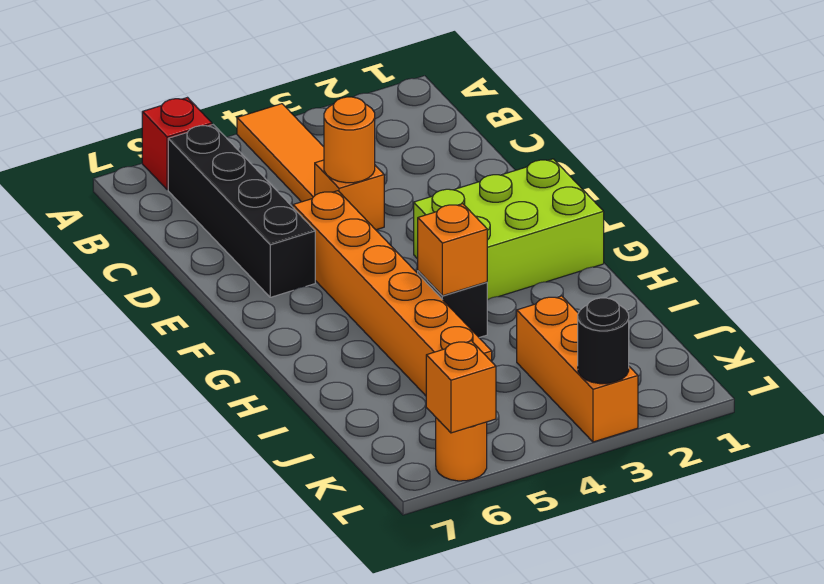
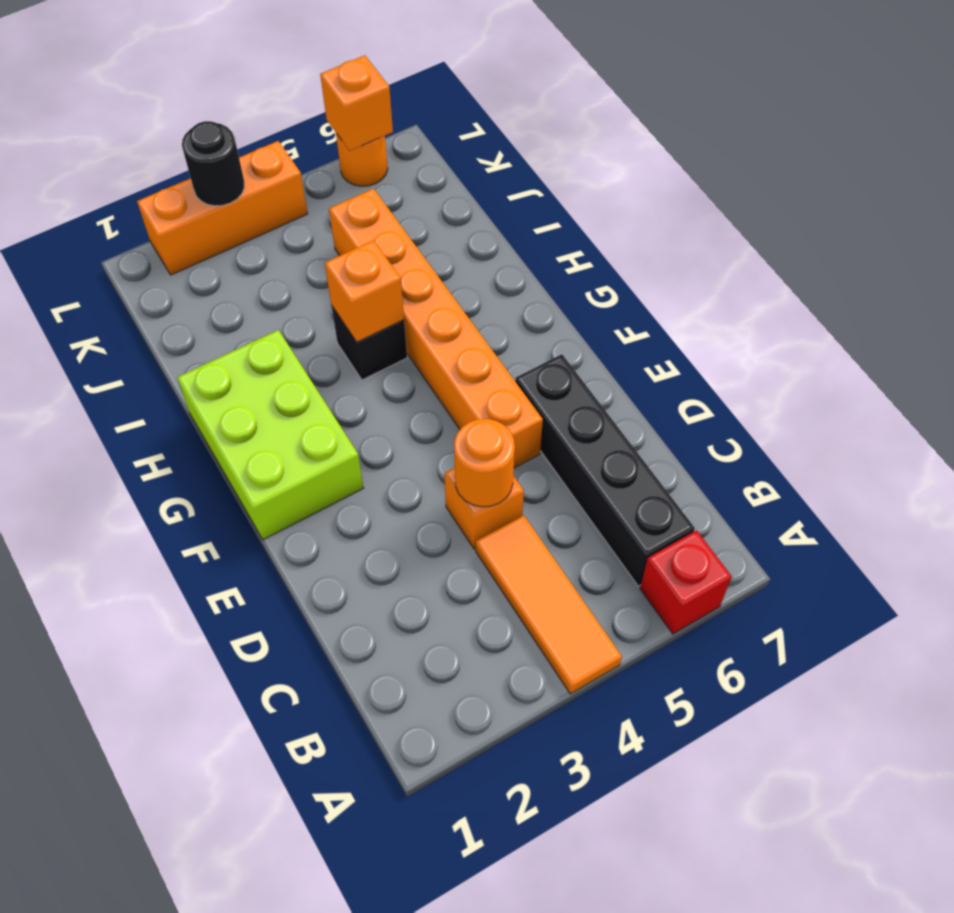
lime 2x3 brick [414,159,604,300] -> lime 2x3 brick turned to [177,330,363,540]
orange 1x3 brick [517,296,638,442] -> orange 1x3 brick turned to [137,141,308,275]

